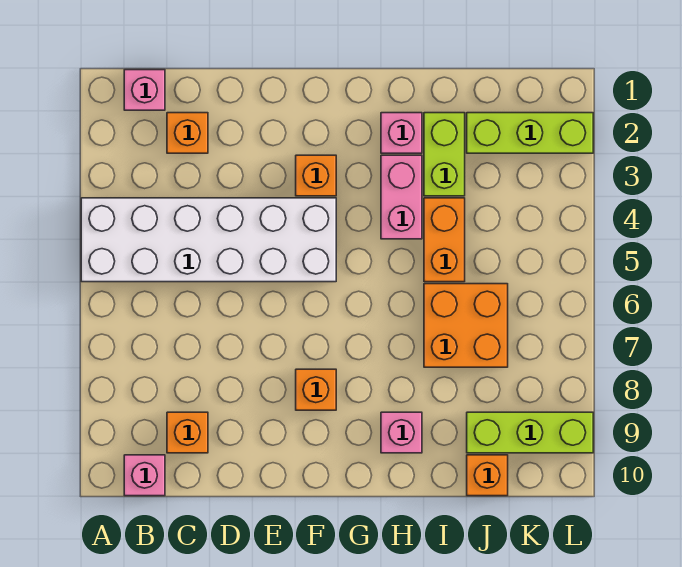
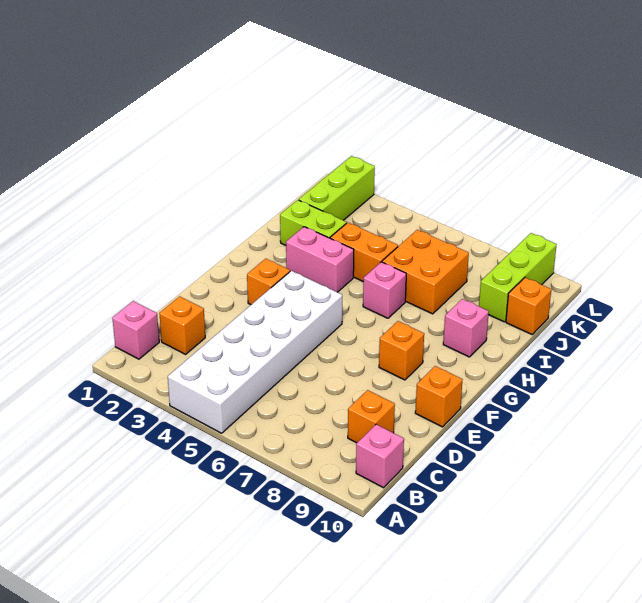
none -> orange 1x1 brick [415,366,463,427]
pink 1x1 brick [381,113,422,153] -> pink 1x1 brick moved to [363,262,406,318]

